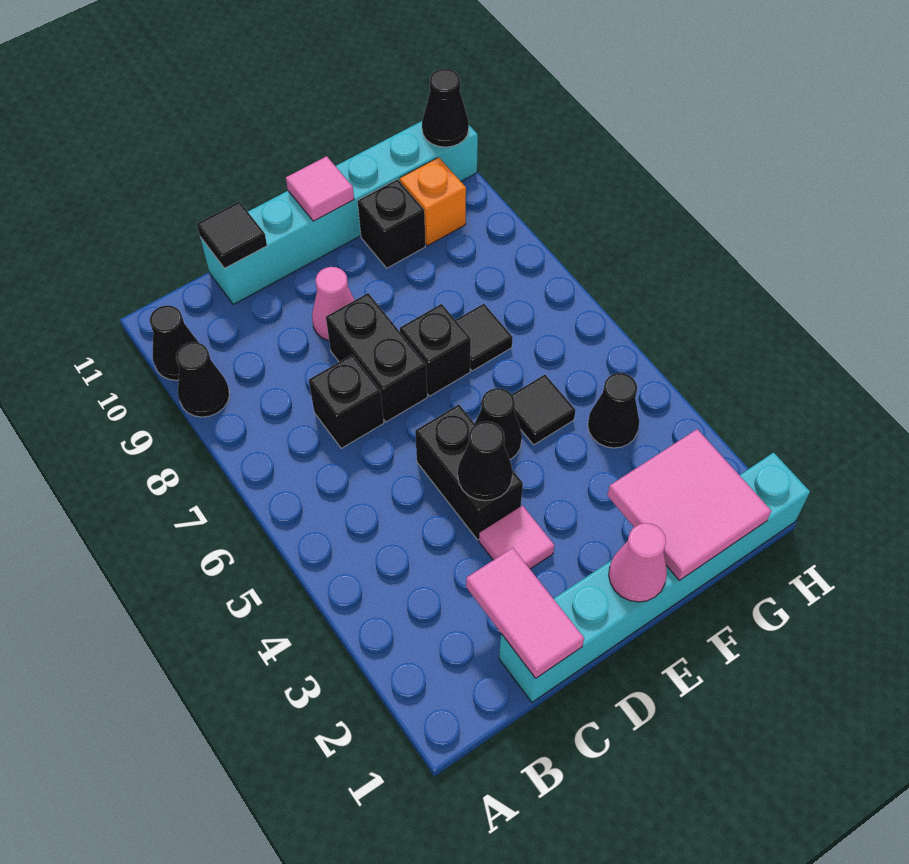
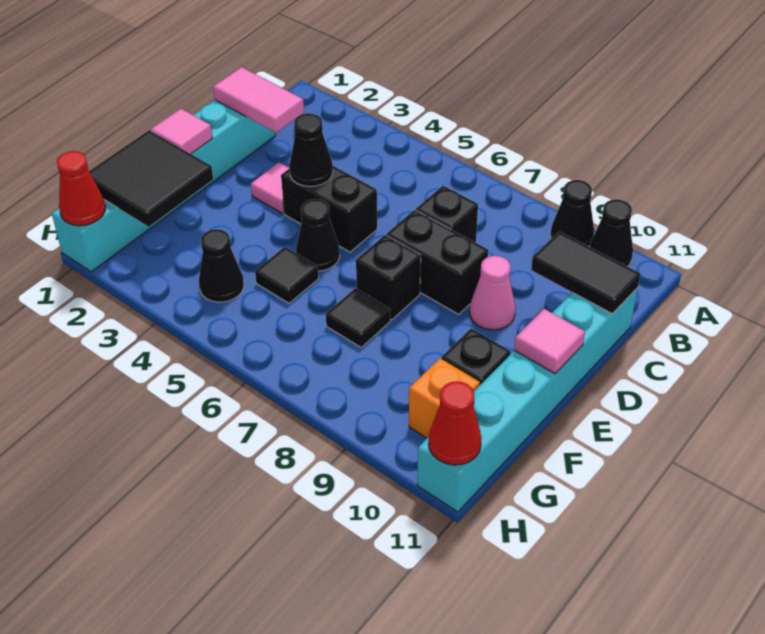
black 1x1 tile [197,201,267,268] -> black 1x2 tile [531,232,640,314]
pink 1x1 cone [609,523,667,602] -> pink 1x1 tile [151,109,212,154]
pink 2x2 tile [607,429,771,580] -> black 2x2 tile [89,130,213,227]
none -> red 1x1 cone [57,151,105,226]
black 1x1 cone [422,69,469,147] -> red 1x1 cone [429,381,482,465]

